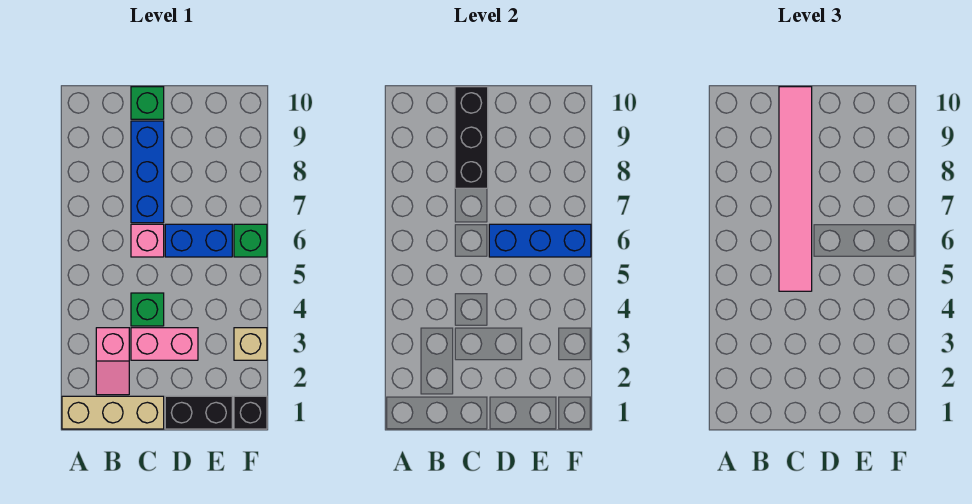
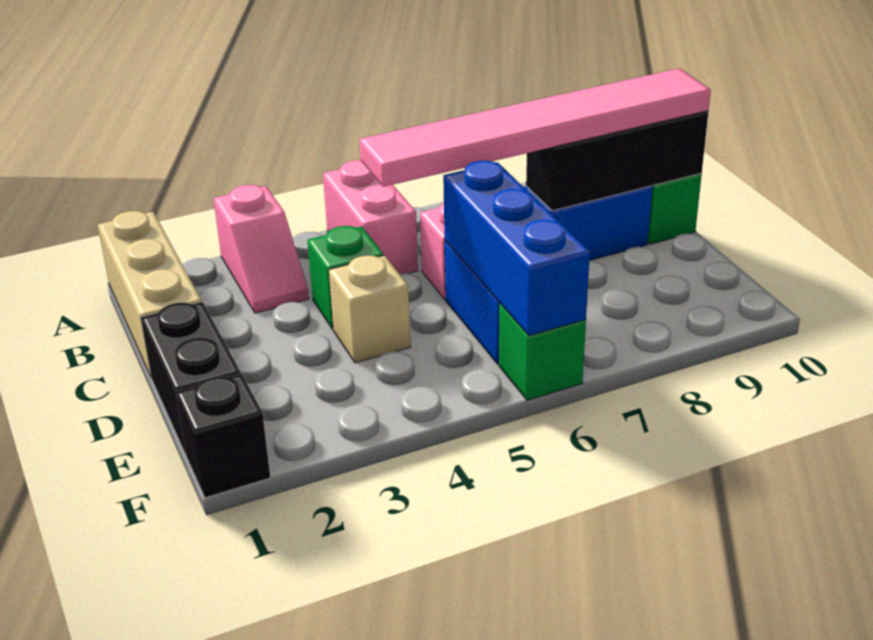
pink 1x2 slope [96,328,129,395] -> pink 1x2 slope turned to [213,185,309,313]
pink 1x2 brick [131,328,198,360] -> pink 1x2 brick moved to [323,160,418,274]
tan 1x1 brick [234,328,267,360] -> tan 1x1 brick moved to [329,256,411,363]

